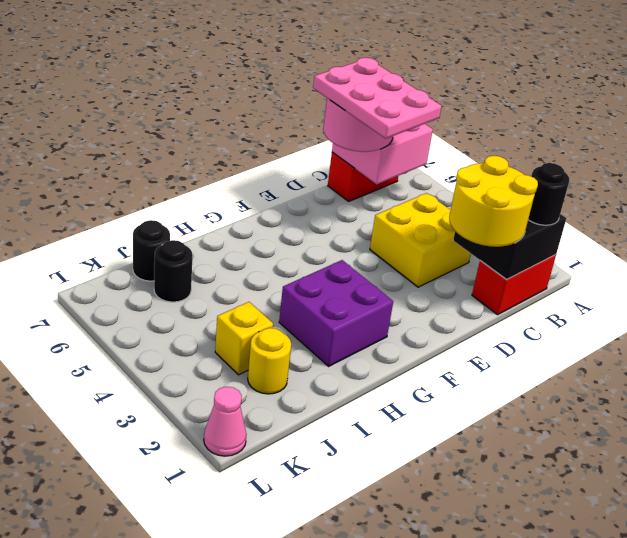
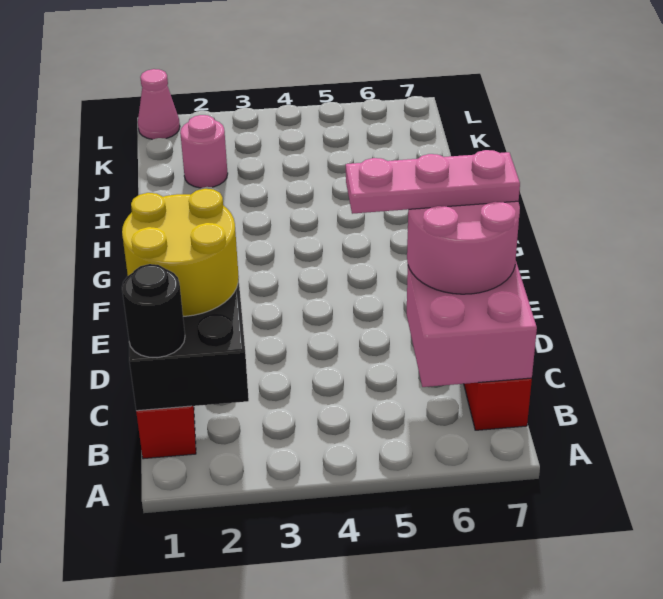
yellow 2x2 brick [370,193,471,287] -> none
pink 2x3 plate [313,58,442,139] -> pink 1x3 plate [346,150,520,214]
purple 2x2 brick [279,260,393,366] -> none
yellow 1x1 round brick [248,328,291,394] -> pink 1x1 round brick [180,115,228,188]
yellow 1x1 brick [215,302,273,375] -> none
black 1x1 round brick [154,240,193,302] -> none
black 1x1 round brick [133,220,170,281] -> none

